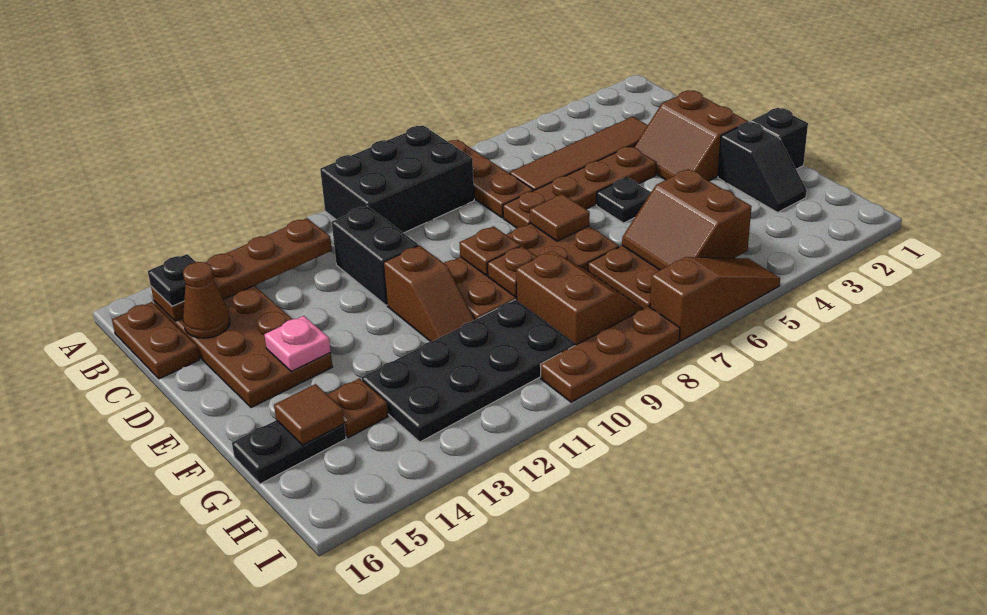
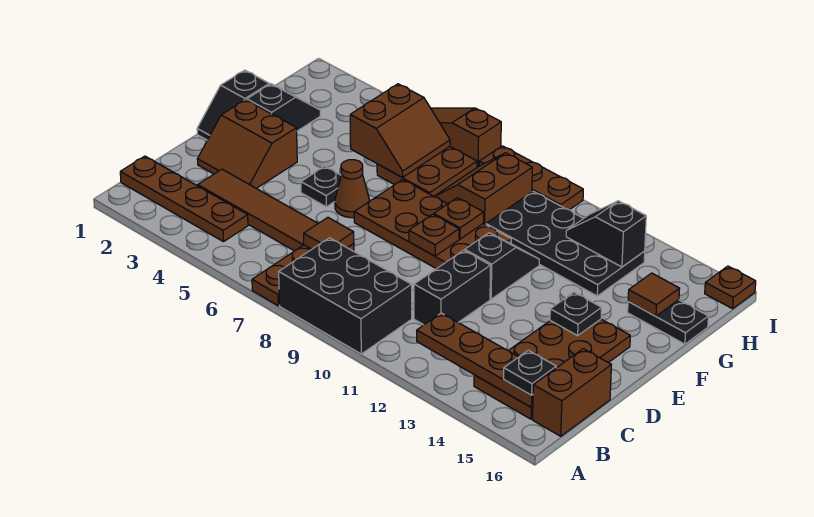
brown 1x2 plate [112,302,199,379] -> brown 1x2 brick [533,349,611,436]
brown 1x1 cone [183,262,230,338] -> brown 1x1 cone moved to [335,160,369,218]
brown 2x2 slope [634,90,748,181] -> brown 2x2 slope turned to [198,100,297,188]
brown 1x4 plate [503,146,657,228] -> brown 1x4 plate moved to [120,156,248,242]
brown 1x1 tile [530,194,590,241] -> brown 1x1 tile moved to [304,217,354,249]
brown 1x2 slope [384,245,475,342] -> black 1x2 slope [465,233,539,299]
pink 1x1 plate [264,316,331,372] -> black 1x1 plate [550,292,602,336]
brown 1x1 plate [327,378,388,438] -> brown 1x1 plate moved to [705,266,756,309]
none -> black 1x2 slope [566,201,646,267]

